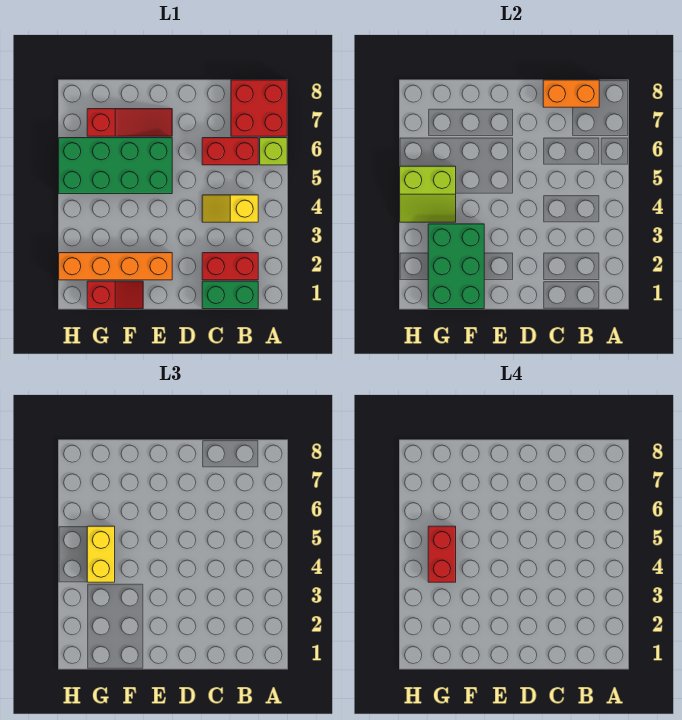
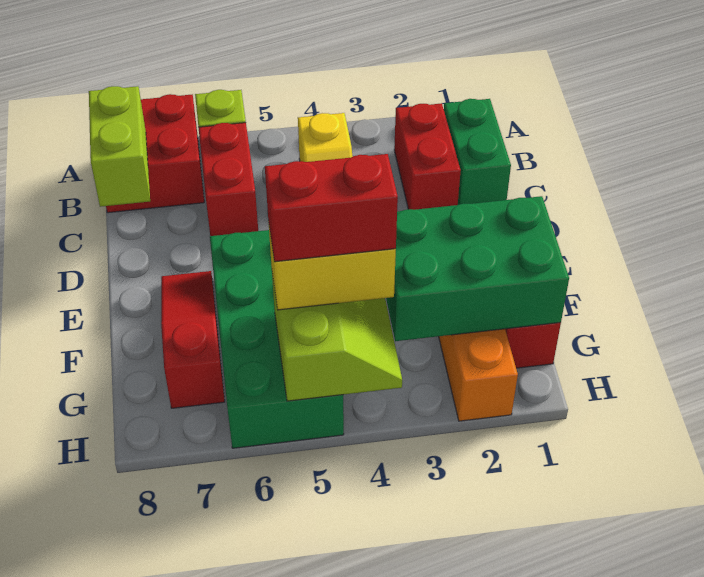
orange 1x2 brick [543,80,599,107] -> lime 1x2 brick [89,86,150,207]

